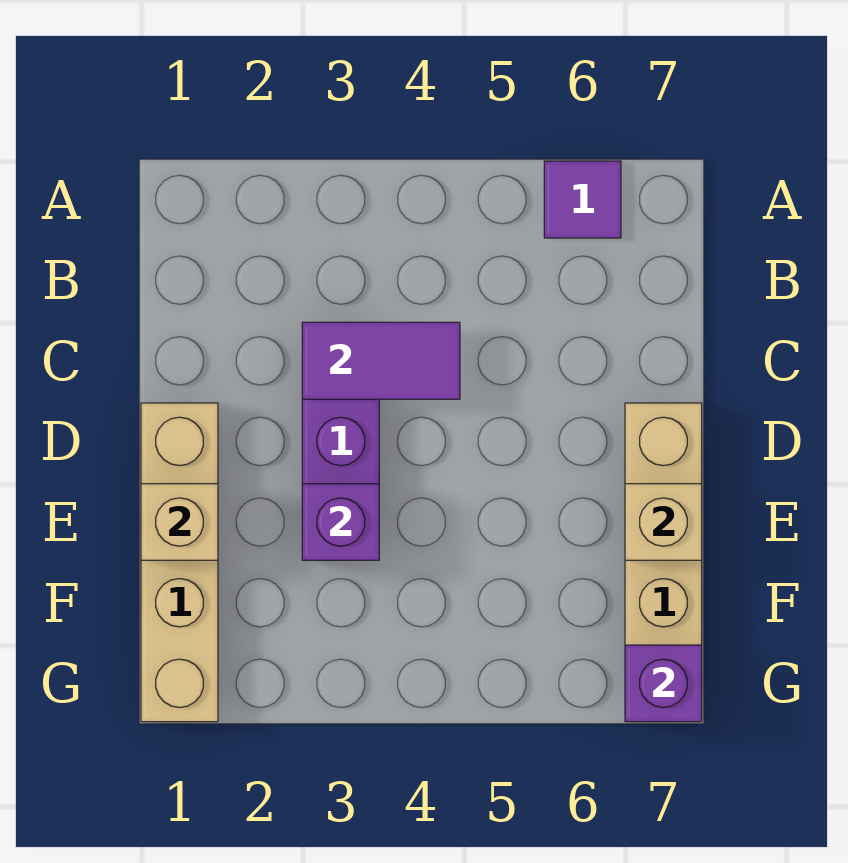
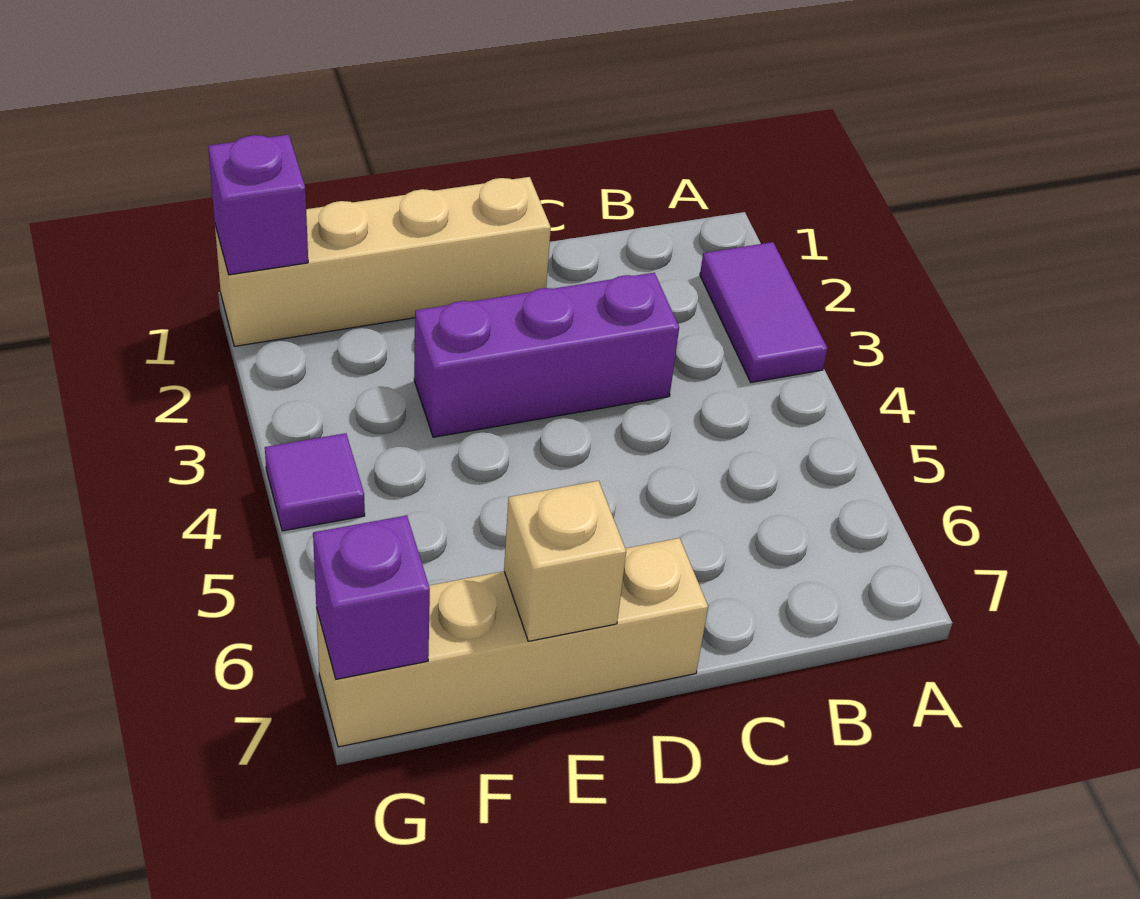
purple 1x1 tile [544,161,621,238] -> purple 1x1 tile moved to [265,433,365,531]
purple 1x2 tile [302,322,460,399] -> purple 1x2 tile moved to [700,242,827,382]
tan 1x1 brick [141,484,218,560] -> none
purple 1x1 brick [302,484,379,560] -> purple 1x1 brick moved to [208,135,308,275]

